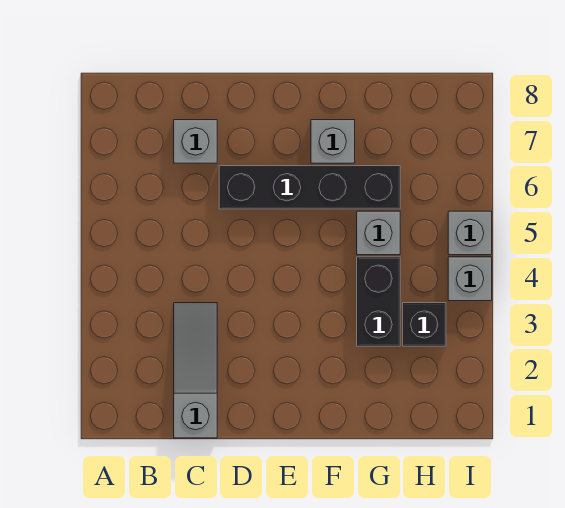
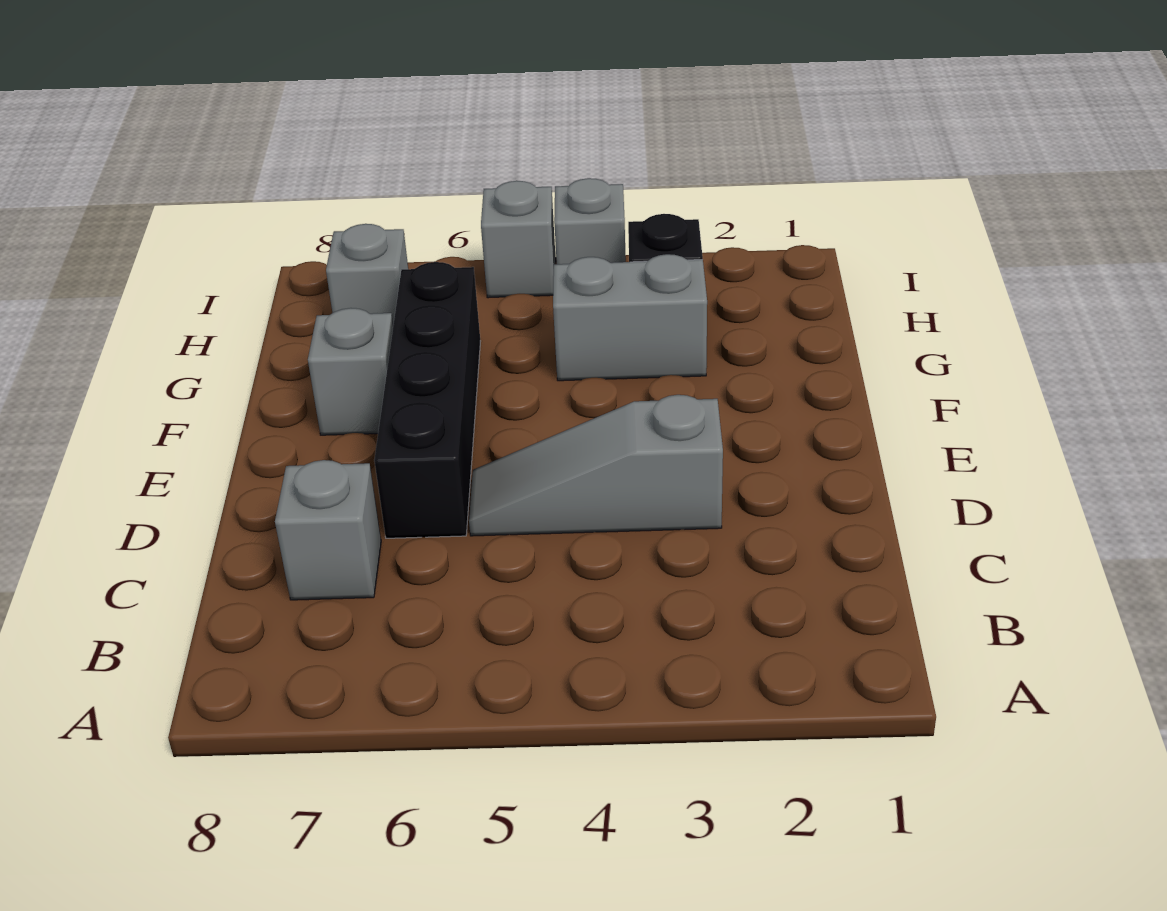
grey 1x3 slope [174,303,217,438] -> grey 1x3 slope moved to [469,395,723,536]
black 1x2 brick [357,257,400,346] -> grey 1x2 brick [553,254,707,381]
grey 1x1 brick [357,211,400,255] -> grey 1x1 brick moved to [326,224,408,325]

